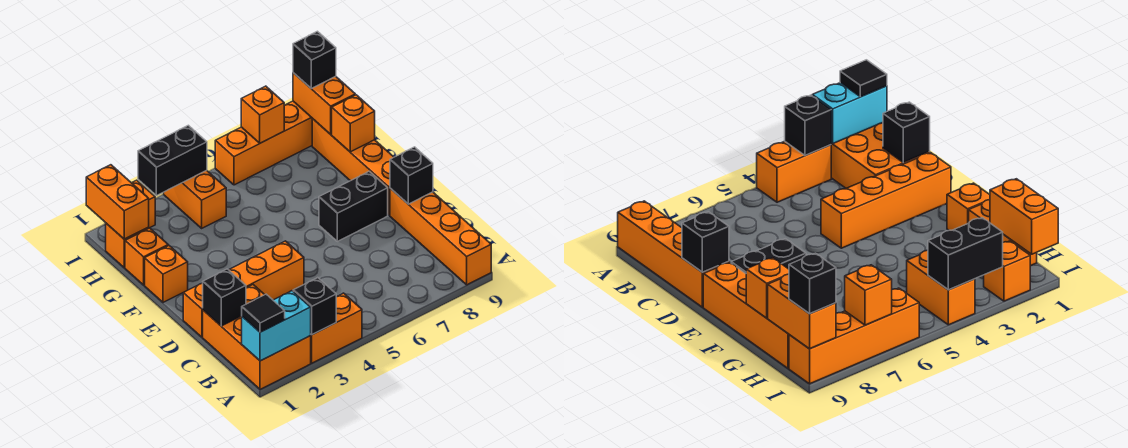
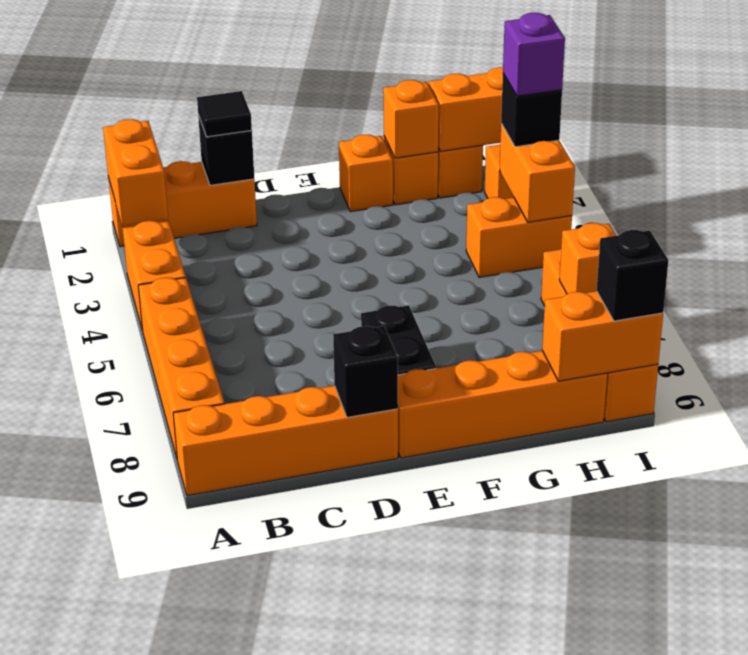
orange 2x3 brick [203,285,311,389] -> orange 1x3 brick [108,161,257,247]
cyan 1x2 brick [242,291,311,361] -> orange 1x2 brick [103,119,168,226]
black 1x1 tile [242,294,285,332] -> black 1x1 tile moved to [197,91,252,137]
black 1x1 brick [293,278,336,335] -> black 1x1 brick moved to [501,74,562,147]
orange 1x4 brick [183,241,304,337] -> orange 1x4 brick moved to [138,277,225,458]
orange 1x1 brick [332,95,375,152] -> orange 1x1 brick moved to [383,80,439,158]
black 1x2 brick [138,125,207,196] -> orange 1x2 brick [500,124,575,222]
none -> purple 1x1 brick [503,13,565,96]

